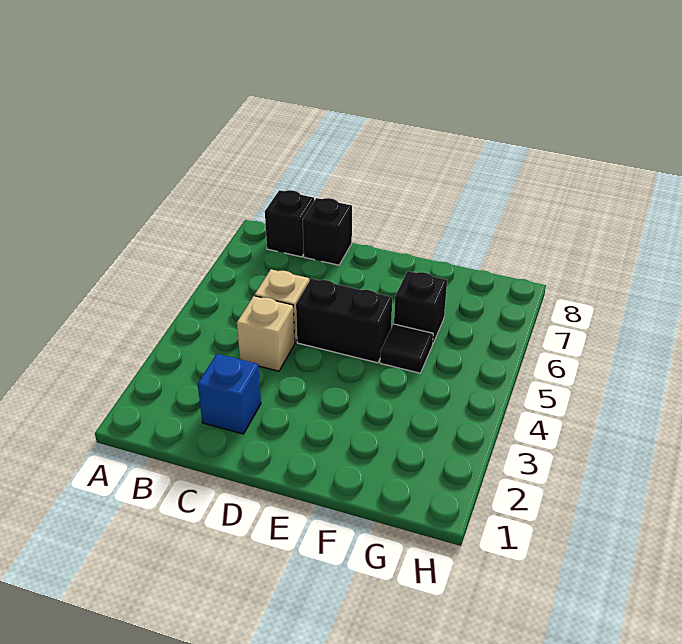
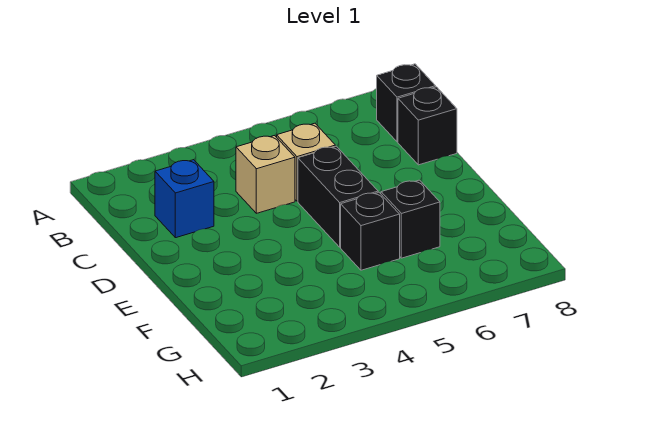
black 1x1 tile [380,324,433,373] -> black 1x1 brick [341,192,400,270]

